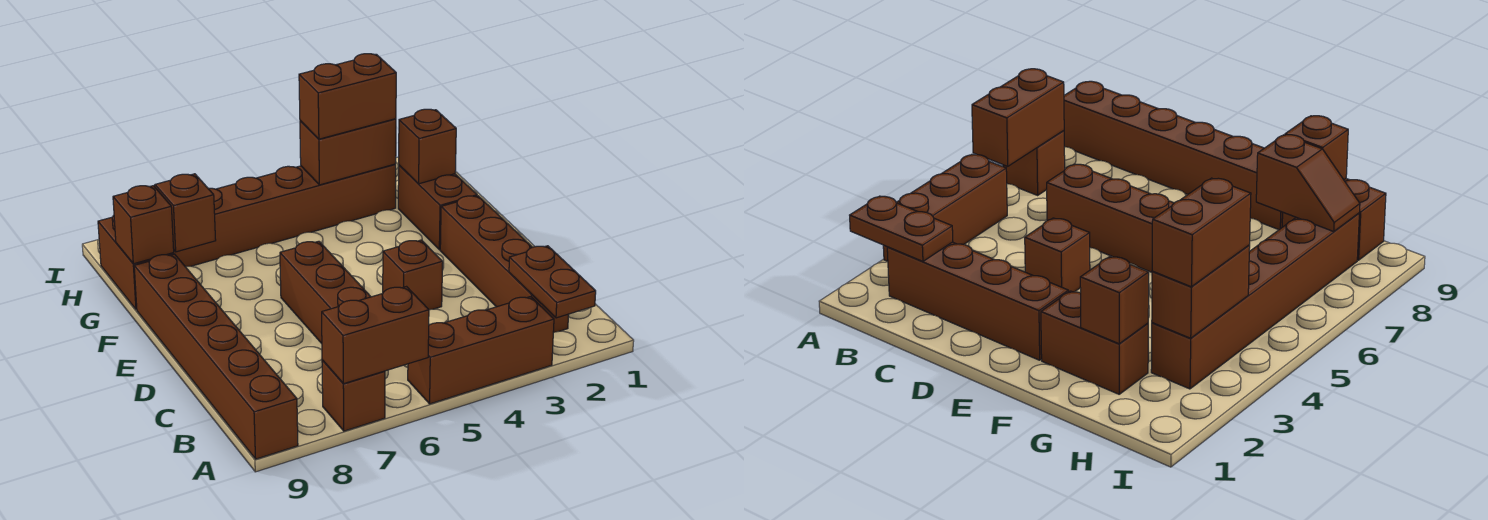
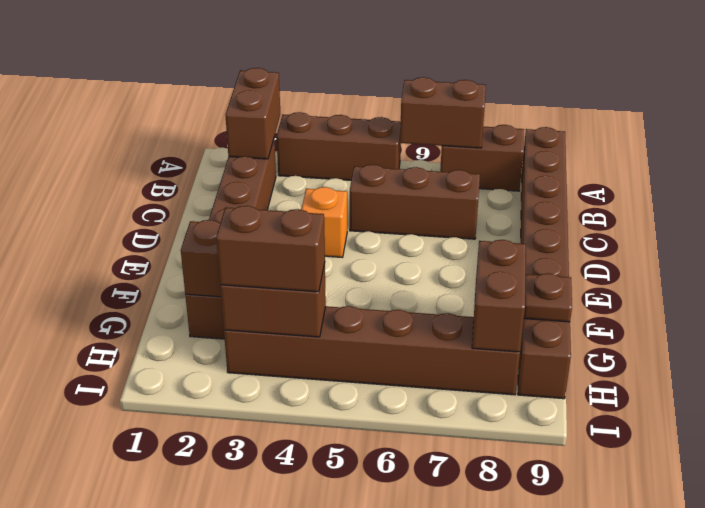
brown 1x2 plate [509,246,596,318] -> brown 1x2 brick [225,68,280,159]
brown 1x1 brick [322,360,385,431] -> brown 1x2 brick [440,125,524,191]
brown 1x3 brick [280,241,371,344] -> brown 1x3 brick turned to [350,164,480,239]
brown 1x1 brick [383,240,443,310] -> orange 1x1 brick [301,187,347,258]
brown 1x2 slope [154,174,216,252] -> brown 1x2 brick [472,240,526,352]
brown 1x1 brick [113,186,174,264] -> brown 1x1 plate [524,273,572,322]

